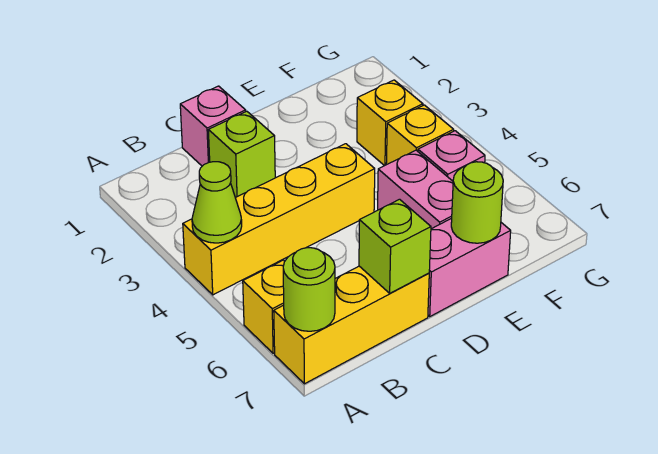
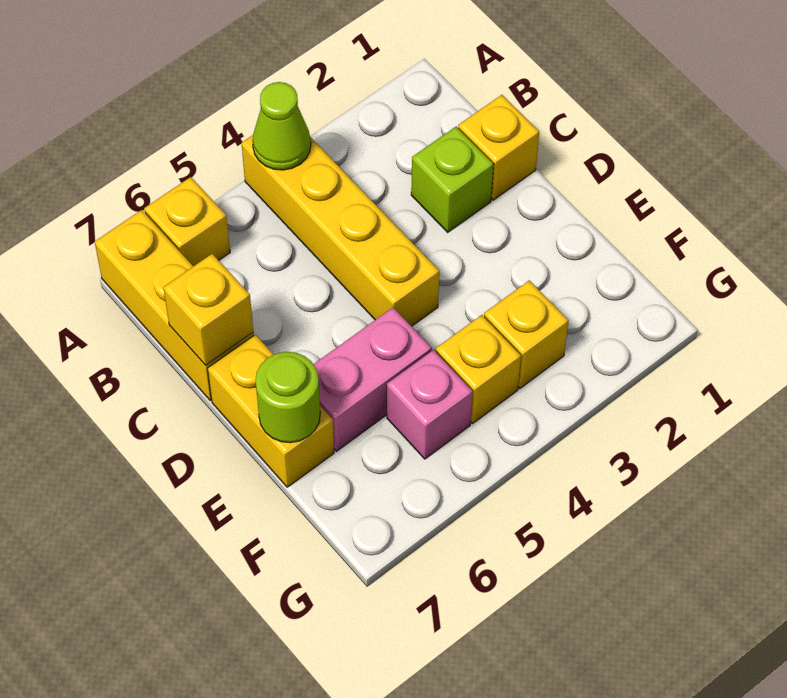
lime 1x1 round brick [283,248,335,331] -> none
pink 1x1 brick [180,86,246,166] -> yellow 1x1 brick [458,95,539,200]
lime 1x1 brick [359,199,431,293] -> yellow 1x1 brick [163,254,253,365]
pink 1x2 brick [428,218,511,316] -> yellow 1x2 brick [208,335,334,487]

